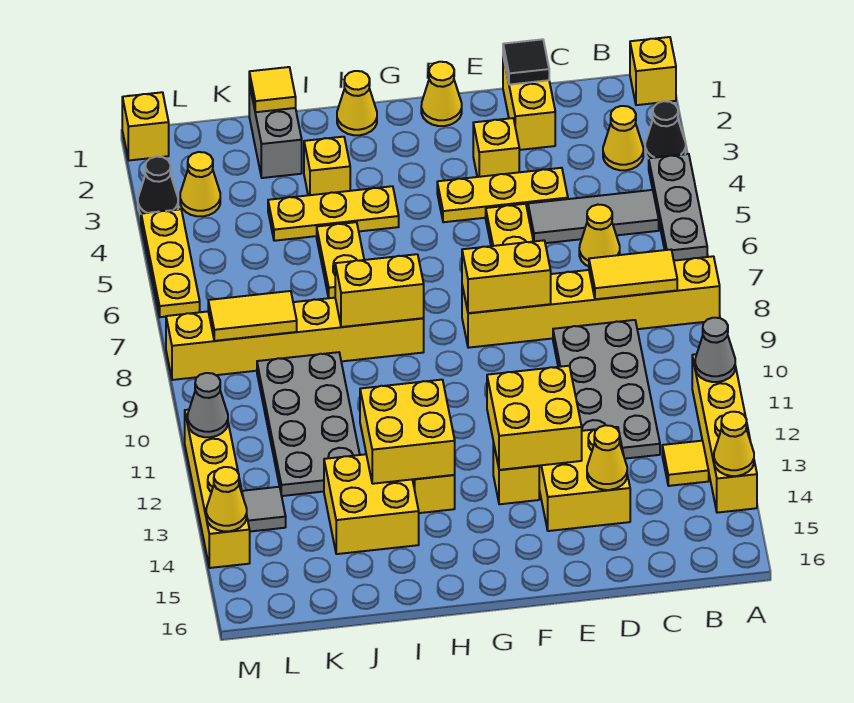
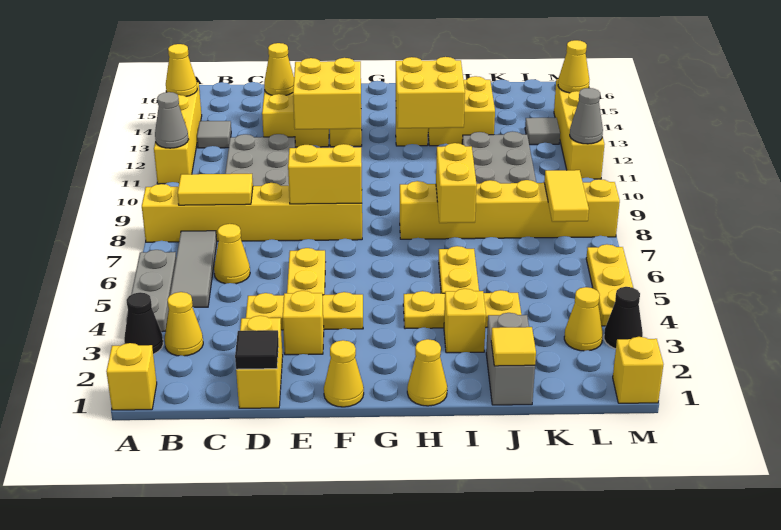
grey 1x3 tile [528,190,659,243] -> grey 1x3 tile turned to [170,231,217,307]
yellow 1x1 tile [662,441,709,486] -> grey 1x1 tile [197,121,231,148]
yellow 1x2 brick [335,254,424,327] -> yellow 1x2 brick turned to [436,143,477,223]
yellow 1x2 tile [208,291,297,341] -> yellow 1x2 tile turned to [544,170,589,222]

